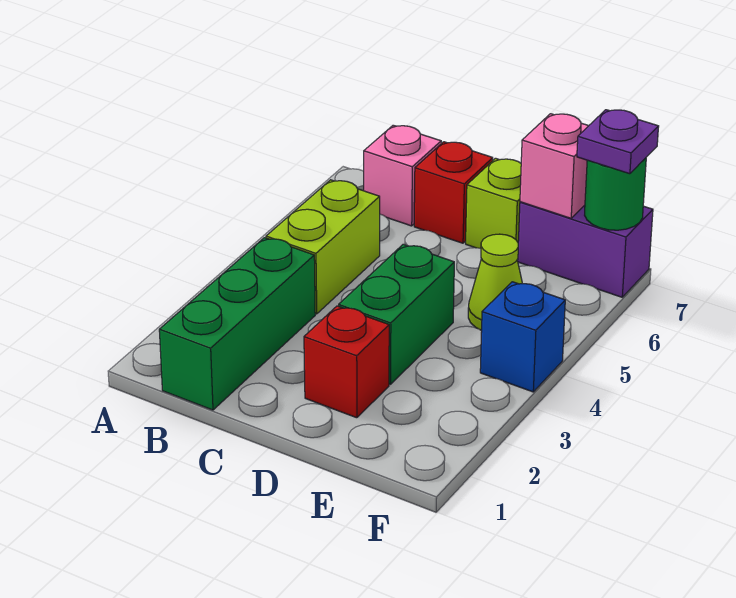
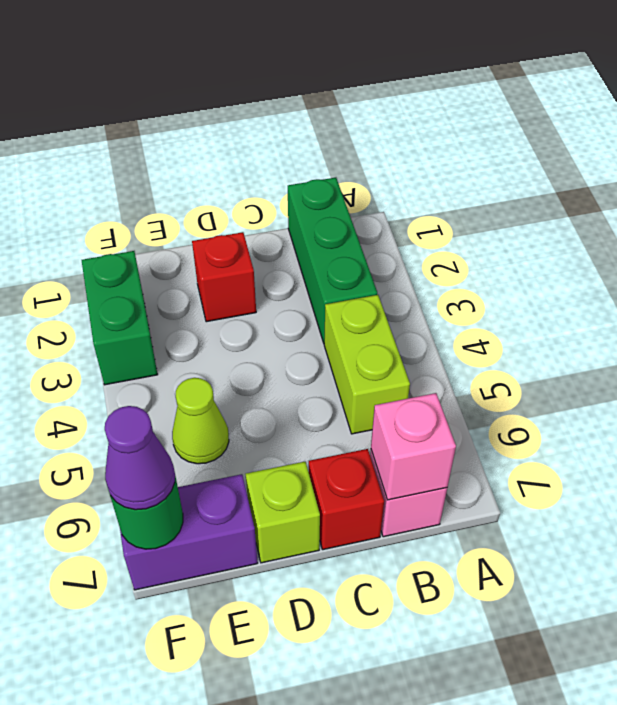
green 1x2 brick [339,244,454,384] -> green 1x2 brick moved to [82,251,158,385]
pink 1x1 brick [520,114,588,218] -> pink 1x1 brick moved to [371,393,456,500]
blue 1x1 brick [480,282,565,392] -> none
purple 1x1 plate [577,110,659,174] -> purple 1x1 cone [105,406,175,510]

